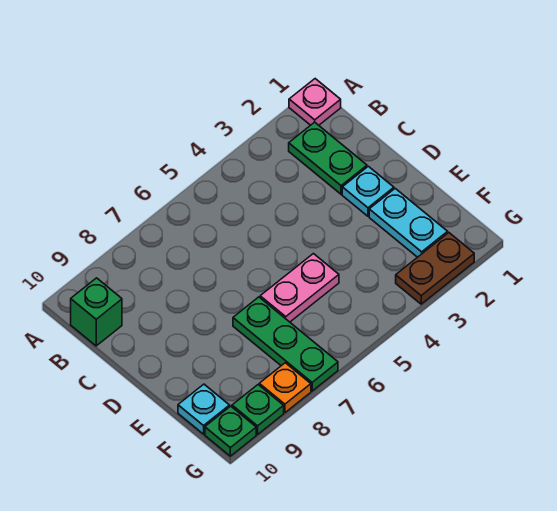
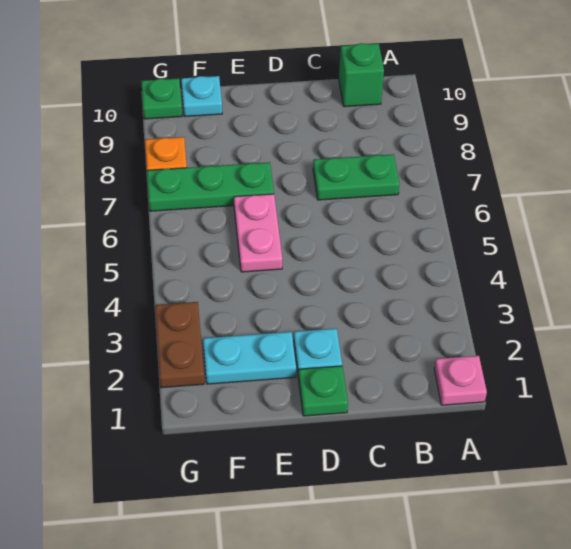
green 1x2 plate [289,122,367,194] -> green 1x2 plate moved to [313,154,400,200]
green 1x1 plate [232,385,284,434] -> green 1x1 plate moved to [298,366,348,416]

